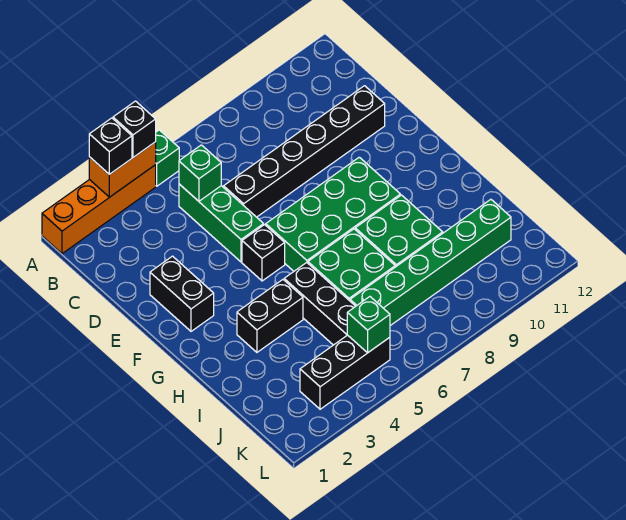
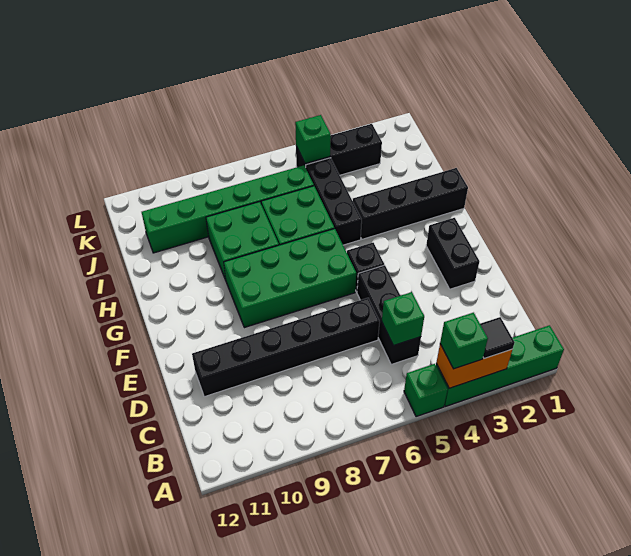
orange 1x4 brick [42,165,156,254] -> green 1x4 brick [436,325,564,406]
black 1x1 brick [89,118,132,174] -> black 1x1 tile [480,317,515,359]
black 1x1 brick [113,101,156,157] -> green 1x1 brick [440,313,488,369]
green 1x3 brick [179,184,264,262] -> black 1x3 brick [357,265,421,365]
black 1x2 brick [237,280,303,352] -> black 1x4 brick [353,168,468,239]

